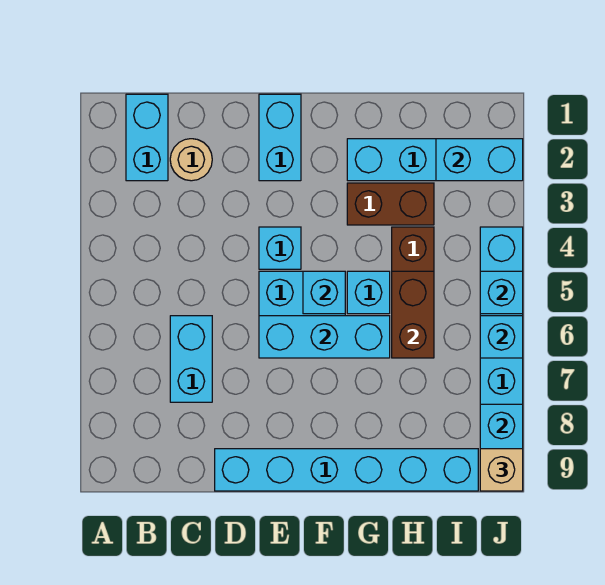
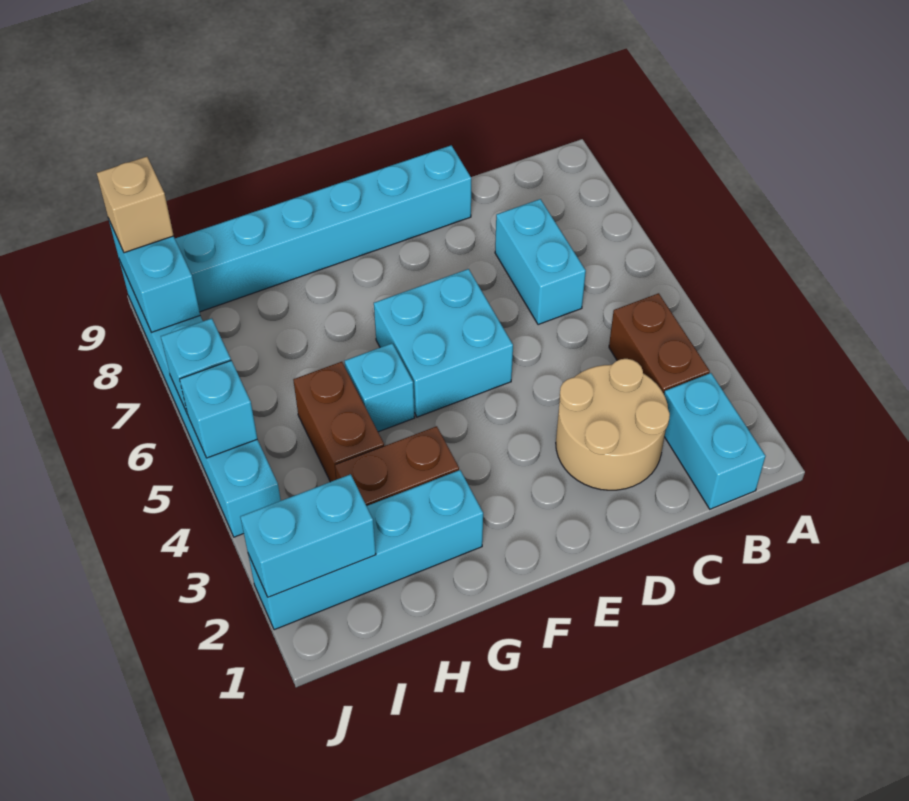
tan 1x1 round brick [170,139,212,181] -> tan 2x2 round brick [556,359,670,490]
cyan 1x2 brick [259,94,301,181] -> none
cyan 1x1 brick [259,227,301,269] -> none
cyan 1x3 brick [259,316,390,358] -> none
cyan 1x1 brick [303,271,345,314] -> none
brown 1x2 brick [392,271,434,358] -> brown 1x2 brick moved to [609,293,710,394]

